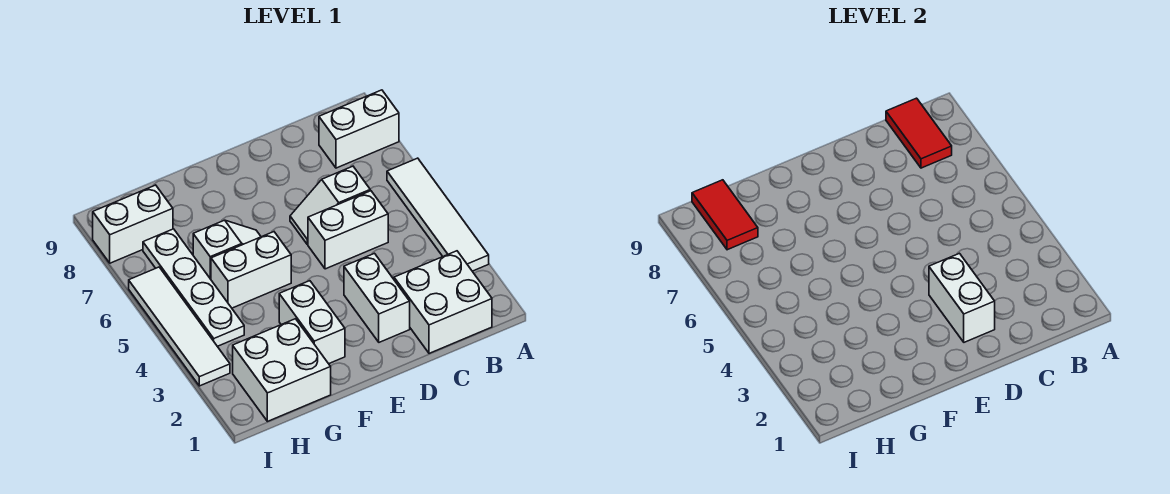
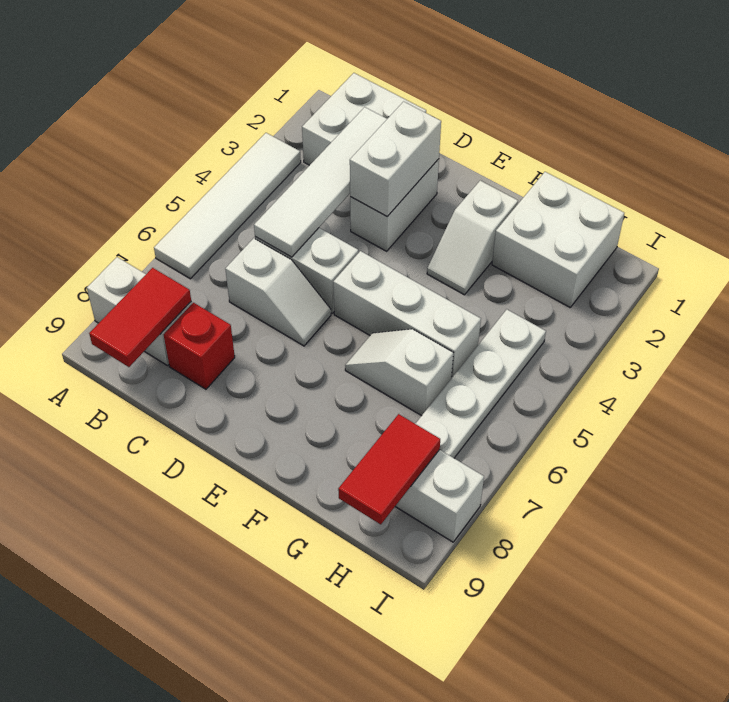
none -> red 1x1 brick [164,303,235,389]
white 1x2 brick [279,281,345,364] -> white 1x2 slope [427,181,518,295]
white 1x2 brick [211,232,291,308] -> white 1x3 brick [333,251,481,378]
white 1x4 tile [129,267,230,386] -> white 1x4 tile moved to [254,107,387,257]

